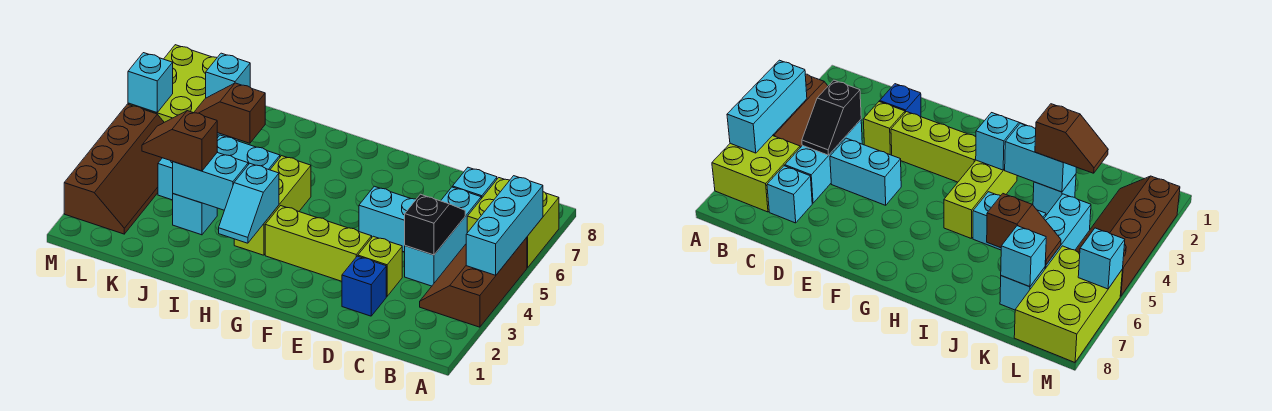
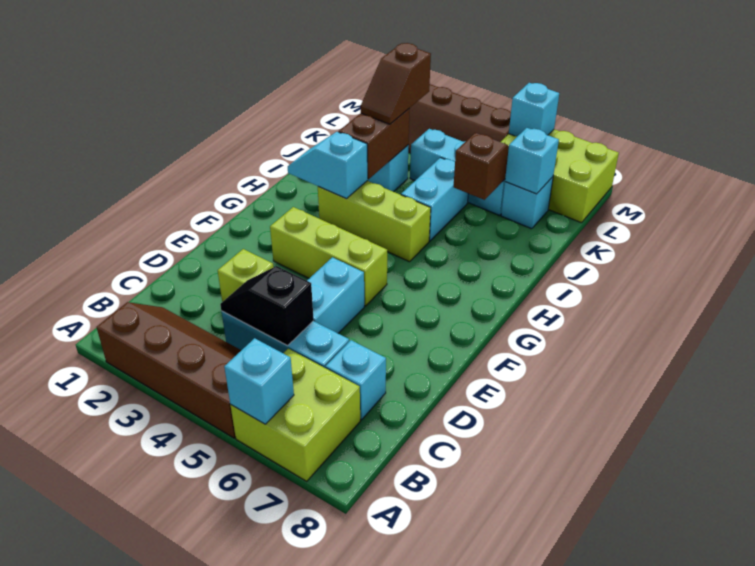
brown 2x3 slope [420,237,527,327] -> brown 2x4 slope [96,302,241,438]
cyan 1x3 brick [466,176,543,275] -> cyan 1x1 brick [224,338,294,424]
black 1x2 slope [405,194,465,255] -> black 1x2 slope turned to [220,266,314,346]
blue 1x1 brick [342,256,386,316] -> none
lime 1x3 brick [265,206,372,281] -> lime 1x3 brick turned to [270,207,387,306]
cyan 1x2 brick [173,152,248,210] -> brown 1x2 brick [339,109,409,179]
brown 1x2 slope [142,111,217,171] -> brown 1x2 slope turned to [360,43,431,124]

